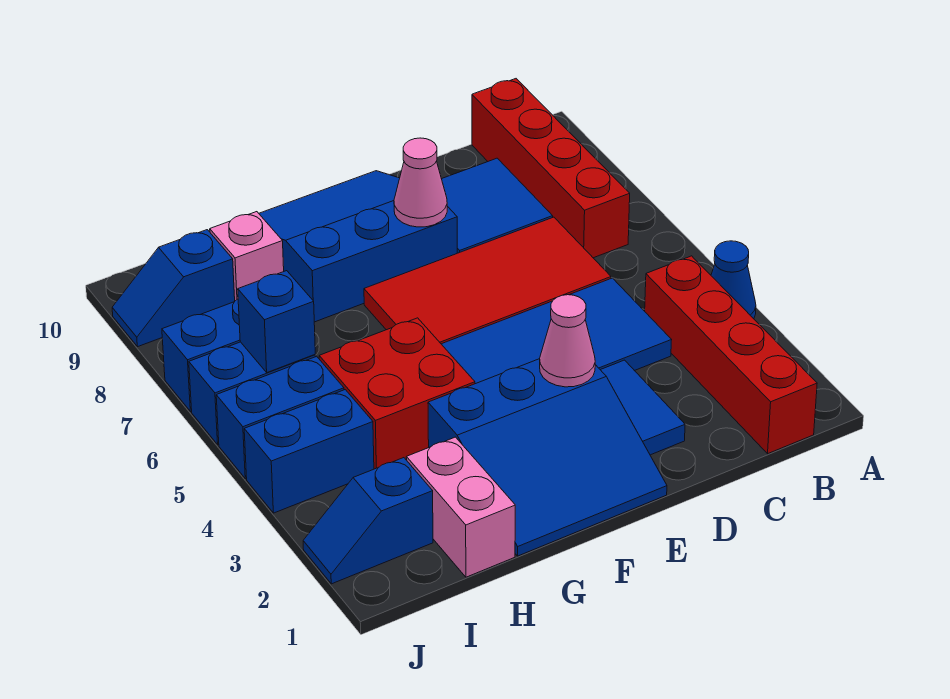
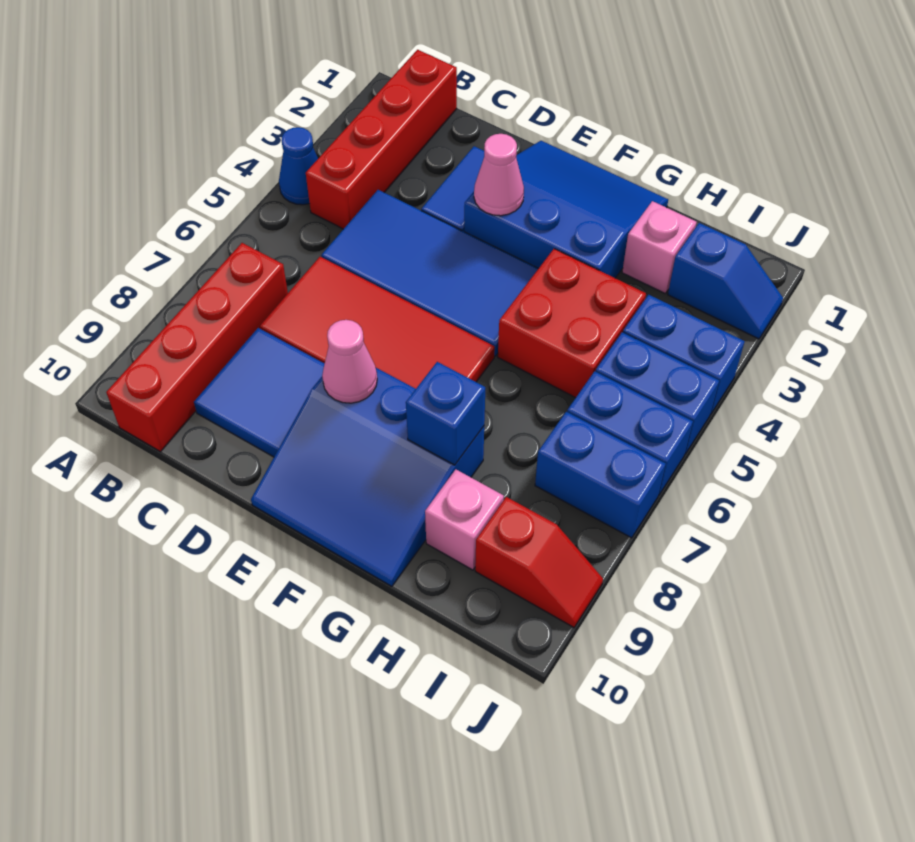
pink 1x2 brick [406,437,515,577] -> pink 1x1 brick [622,201,697,293]
blue 1x1 brick [238,271,315,372] -> blue 1x1 brick moved to [406,362,485,465]
blue 1x2 slope [112,230,235,347] -> red 1x2 slope [475,497,603,627]

